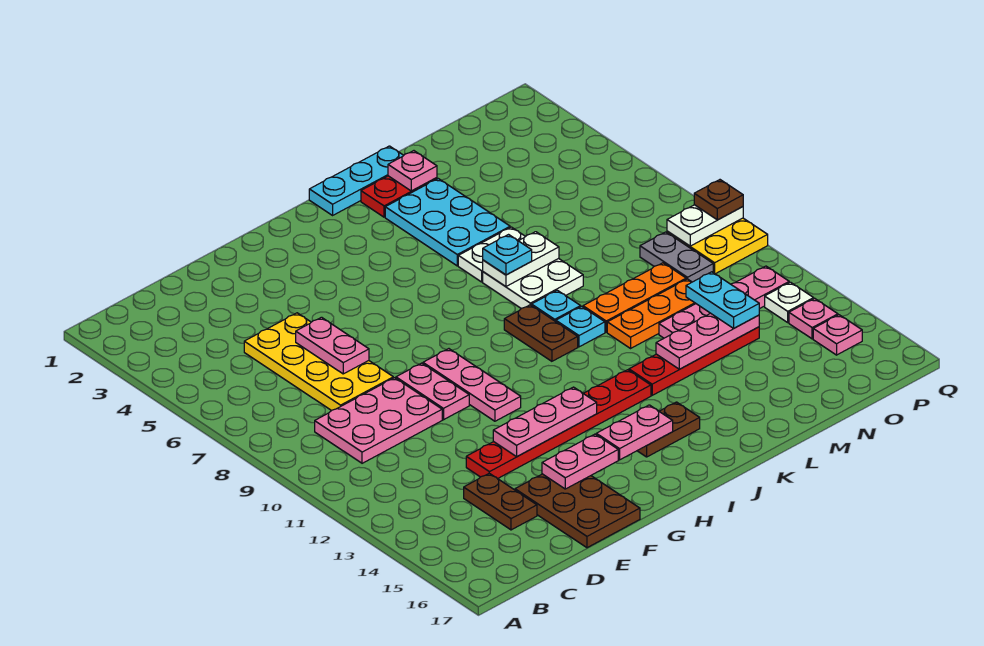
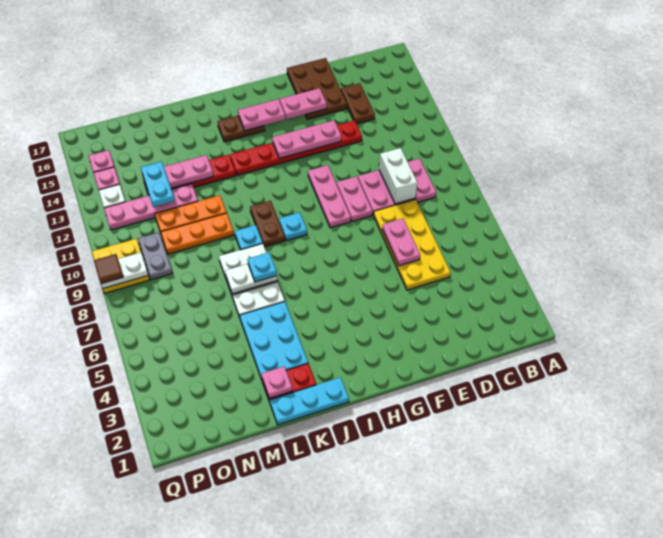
none -> white 1x2 brick [379,148,417,204]
cyan 1x1 plate [556,306,605,347] -> cyan 1x1 plate moved to [279,212,307,240]
brown 1x1 plate [694,180,743,220] -> brown 1x1 tile [94,254,123,284]

